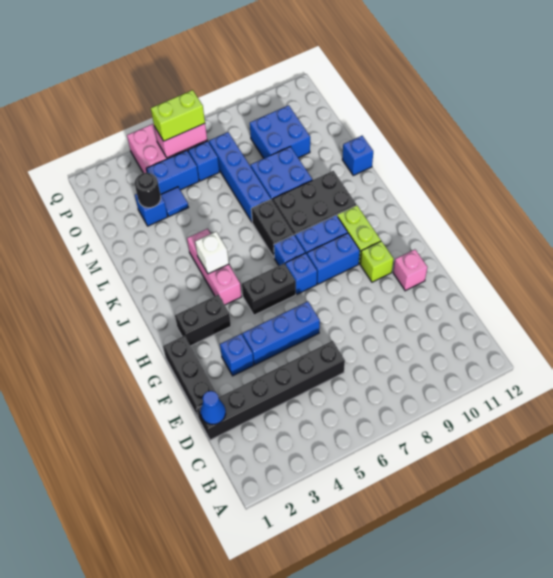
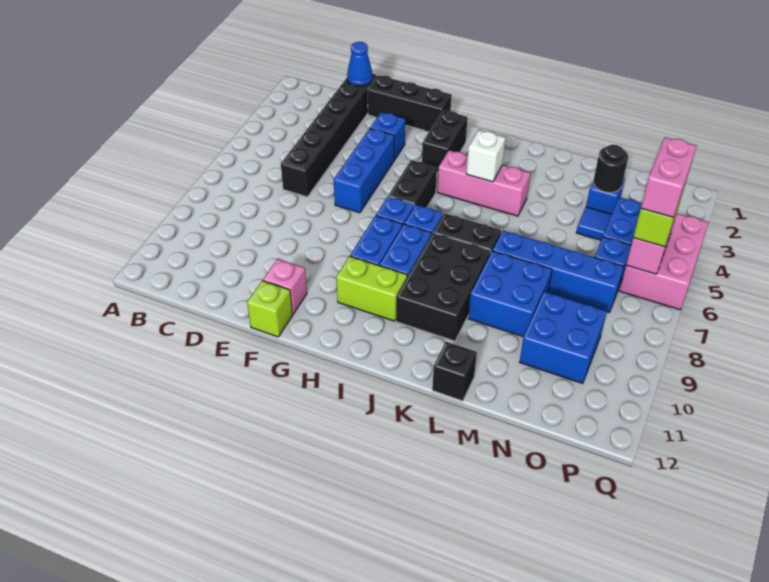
lime 1x1 brick [360,241,393,282] -> lime 1x1 brick moved to [247,281,293,337]
blue 1x1 brick [342,136,373,175] -> black 1x1 brick [432,342,477,401]
none -> pink 1x2 brick [641,137,697,217]

